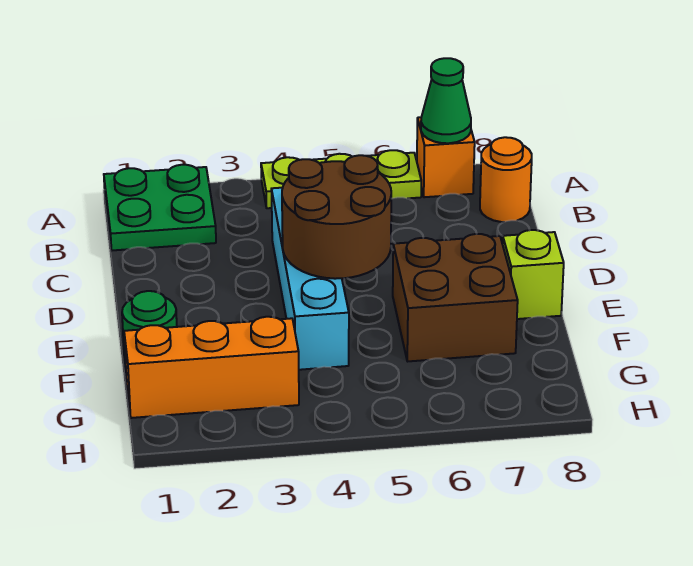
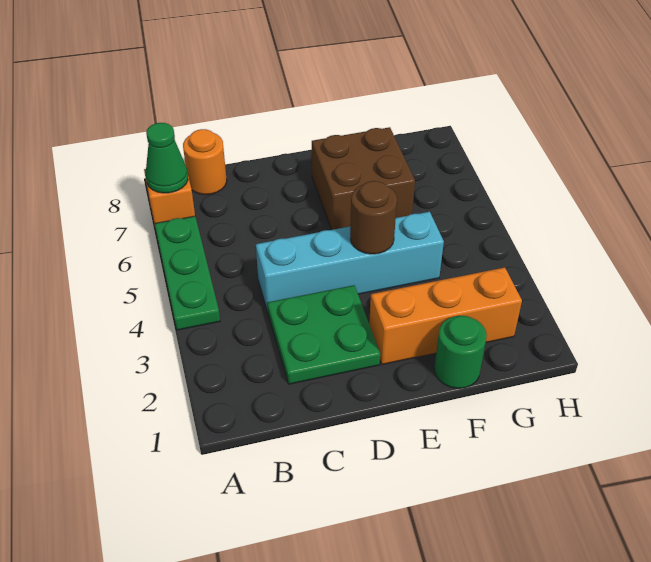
green 2x2 plate [104,165,216,250] -> green 2x2 plate moved to [267,285,380,384]
lime 1x3 plate [261,150,421,208] -> green 1x3 plate [155,216,220,330]
brown 2x2 round brick [282,155,391,279] -> brown 1x1 round brick [350,181,397,254]
lime 1x1 brick [503,230,564,319] -> none
orange 1x3 brick [124,317,299,418] -> orange 1x3 brick turned to [369,267,522,365]

